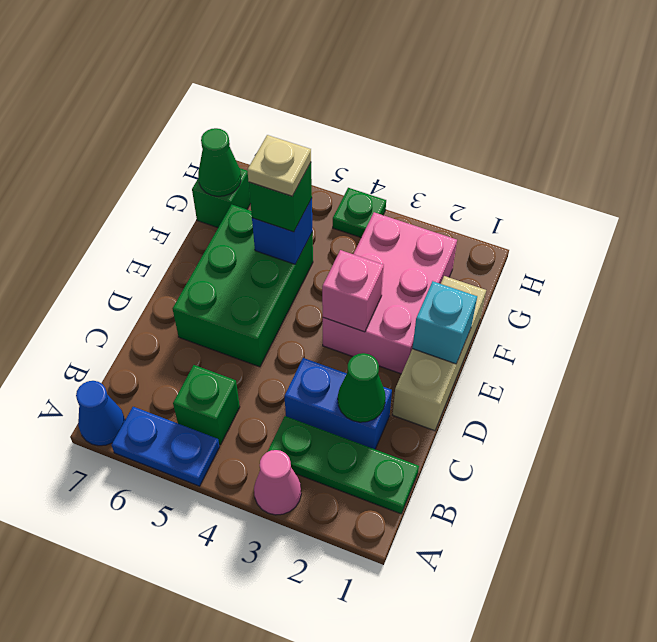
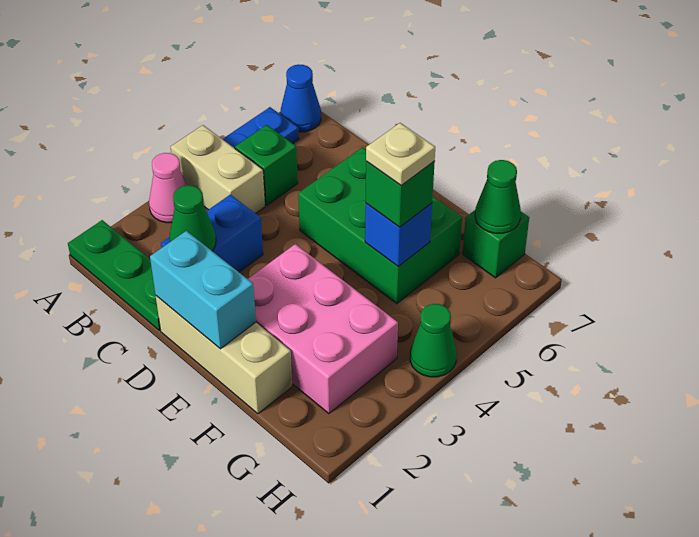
none -> tan 1x2 brick [171,125,265,214]
green 1x3 plate [268,416,419,514] -> green 1x3 plate turned to [68,220,160,330]
cyan 1x1 brick [412,281,477,364] -> cyan 1x2 brick [150,231,256,349]
pink 1x1 brick [322,250,384,332] -> none
green 1x1 plate [333,188,386,237] -> green 1x1 cone [410,304,457,377]

